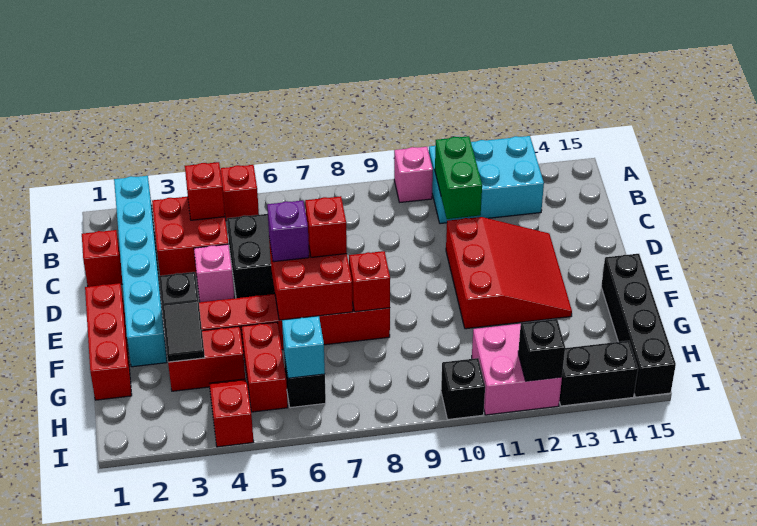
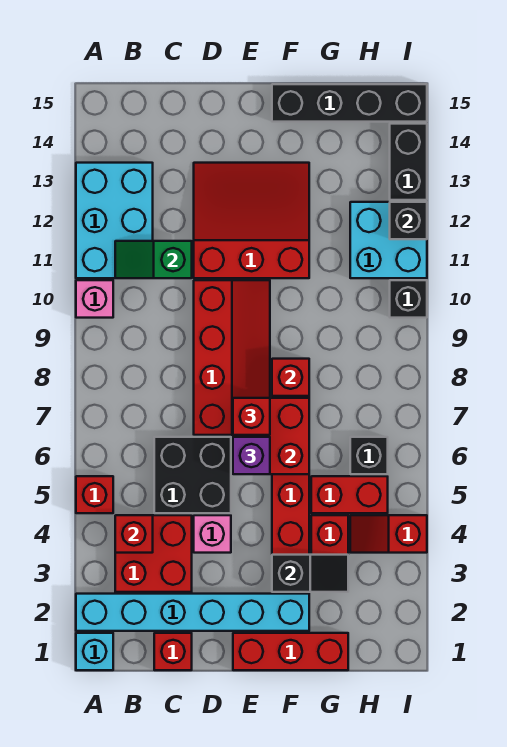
green 1x2 brick [435,136,482,219] -> green 1x2 slope [115,241,192,278]
none -> red 2x4 slope [194,280,270,435]
cyan 1x1 brick [282,316,325,378] -> cyan 1x1 brick moved to [76,633,113,670]
pink 2x2 brick [472,324,562,415] -> cyan 2x2 brick [350,202,427,278]

